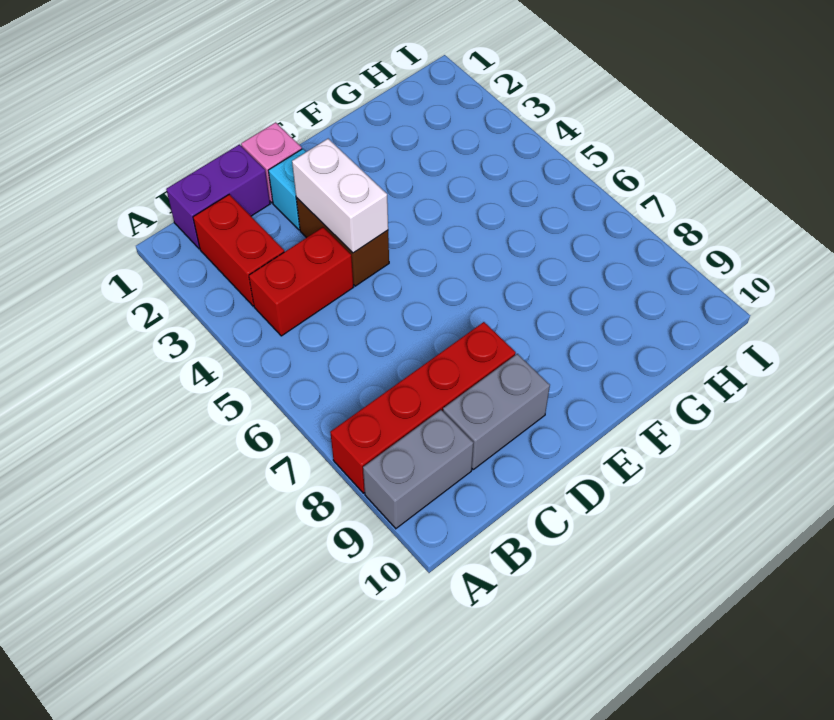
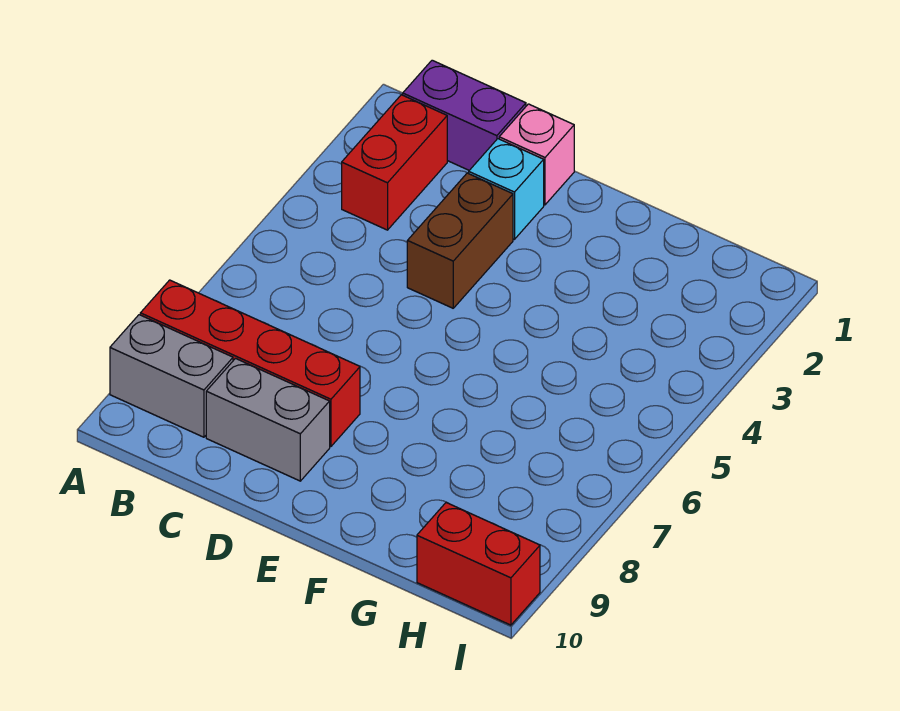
red 1x2 brick [249,227,353,336] -> red 1x2 brick moved to [417,502,540,625]
white 1x2 brick [292,139,388,253] -> none

